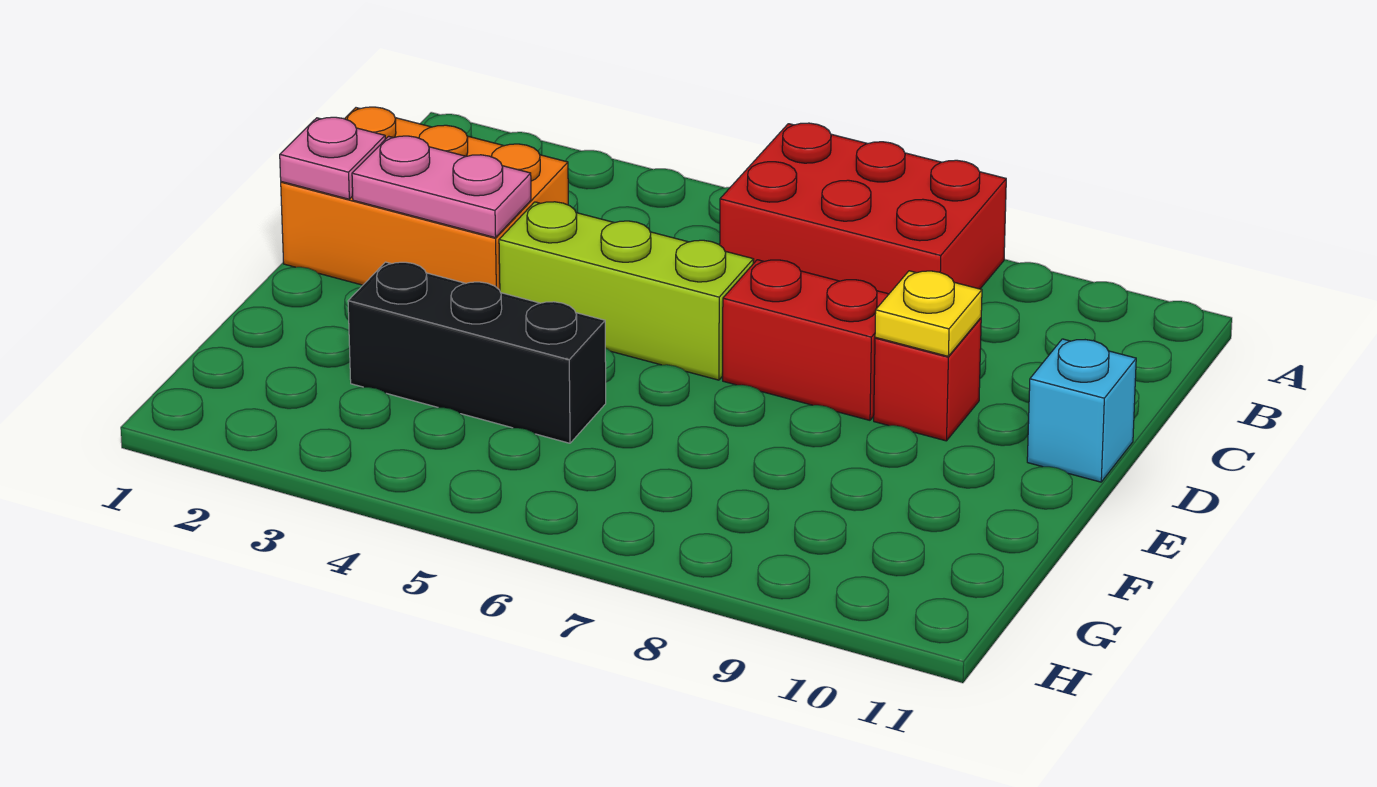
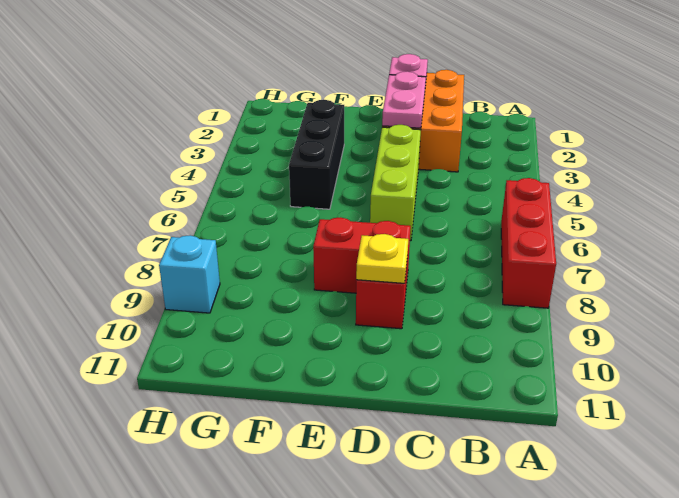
red 2x3 brick [719,123,1006,294] -> red 1x3 brick [501,178,556,308]
red 1x2 brick [723,260,889,420] -> red 1x2 brick turned to [313,217,411,296]
cyan 1x1 brick [1027,339,1136,482] -> cyan 1x1 brick moved to [159,235,220,313]

